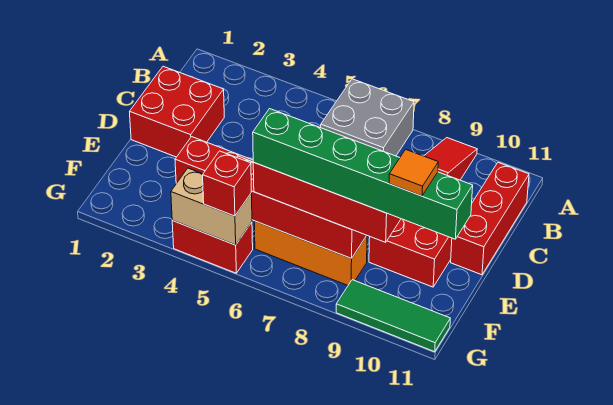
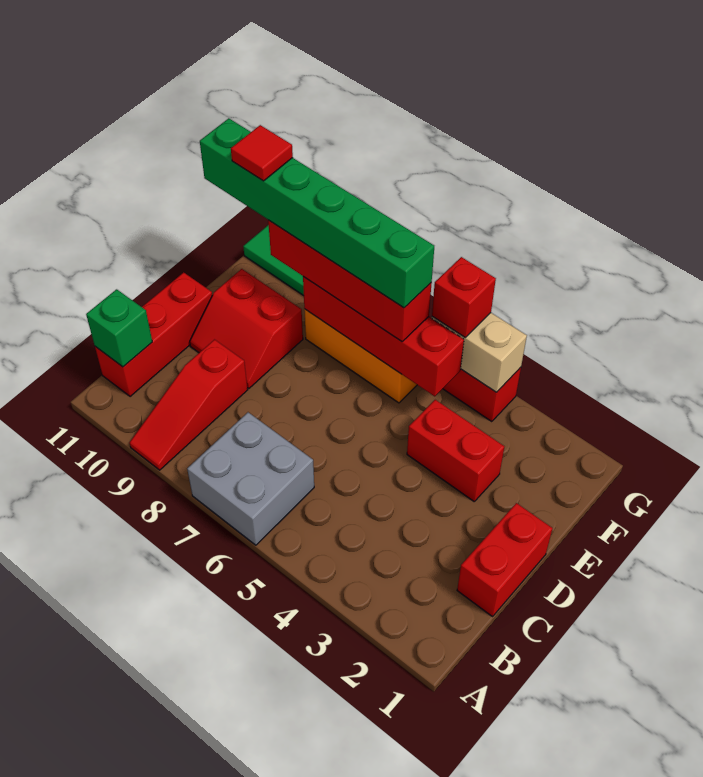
none -> green 1x1 brick [86,289,152,367]
red 2x2 brick [130,66,224,157] -> red 1x2 brick [457,503,553,617]
orange 1x1 tile [389,149,438,196] -> red 1x1 tile [231,125,293,181]

